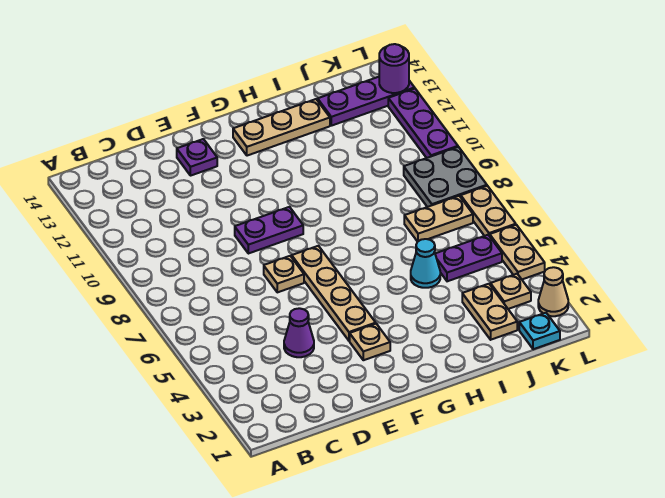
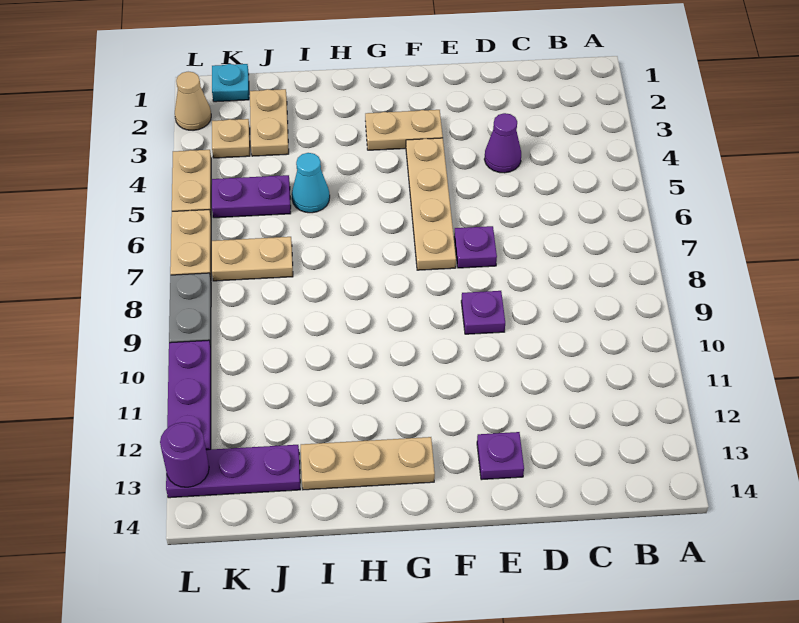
tan 1x1 plate [264,256,304,292] -> purple 1x1 plate [454,226,497,268]
purple 1x2 plate [235,207,303,254] -> purple 1x1 plate [461,291,505,334]
tan 1x1 plate [350,324,390,360] -> tan 1x2 plate [365,110,443,150]
grey 2x2 plate [404,147,487,207] -> grey 1x2 plate [169,273,211,346]

